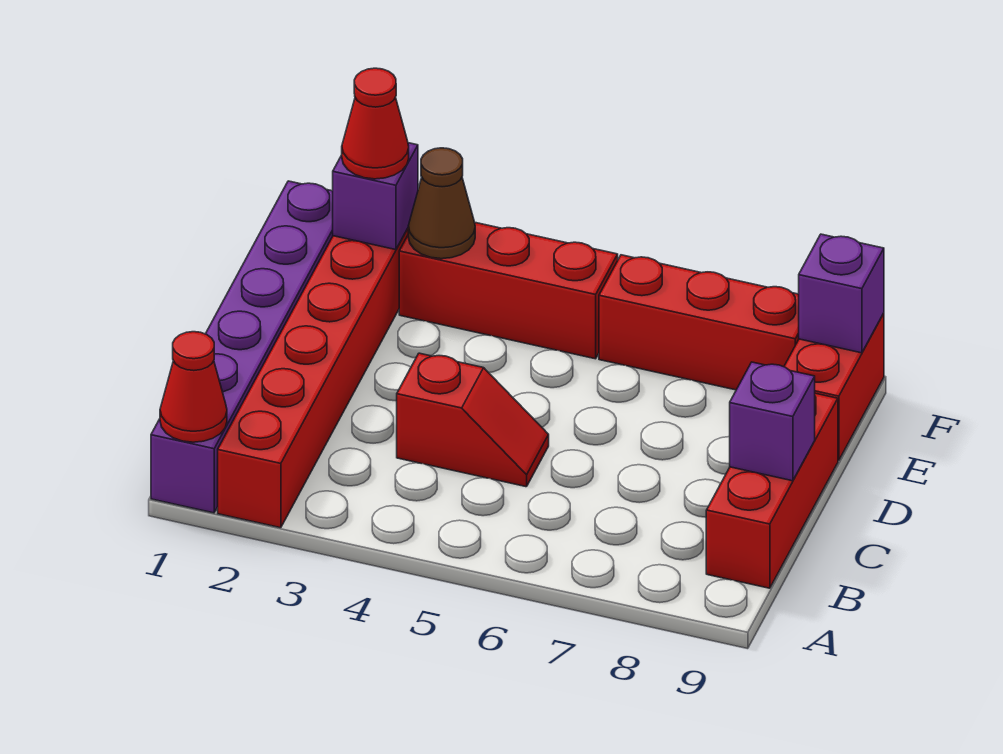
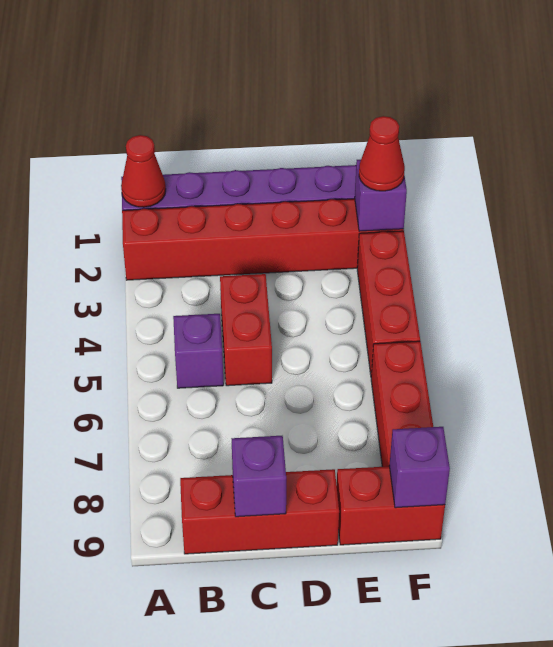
none -> purple 1x1 brick [173,314,224,388]
red 1x2 slope [397,353,549,487] -> red 1x2 brick [220,274,272,386]
brown 1x1 cone [408,148,475,259] -> none

